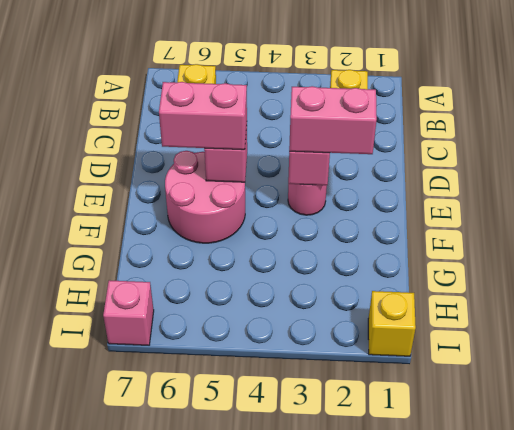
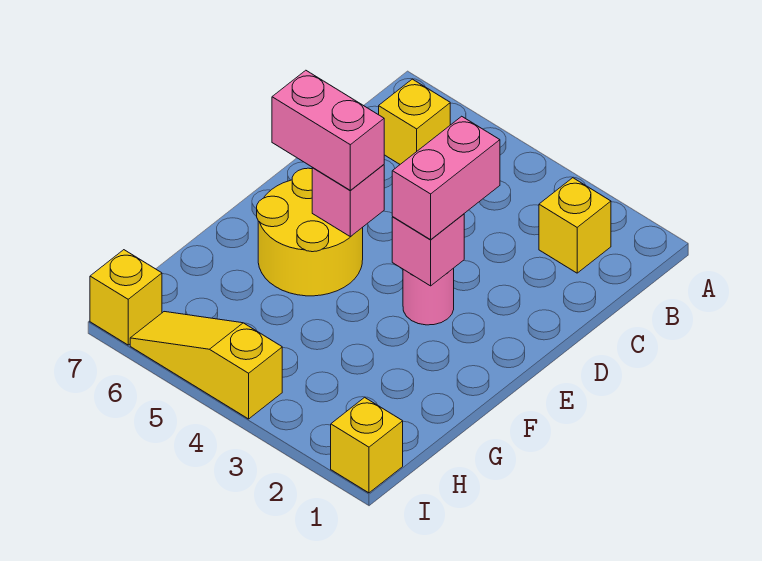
pink 1x2 brick [289,86,377,154] -> pink 1x2 brick turned to [392,116,500,240]
pink 2x2 round brick [165,151,245,243] -> yellow 2x2 round brick [257,168,363,296]
none -> yellow 1x3 slope [130,312,282,419]
pink 1x1 brick [103,280,154,345] -> yellow 1x1 brick [90,250,162,345]

